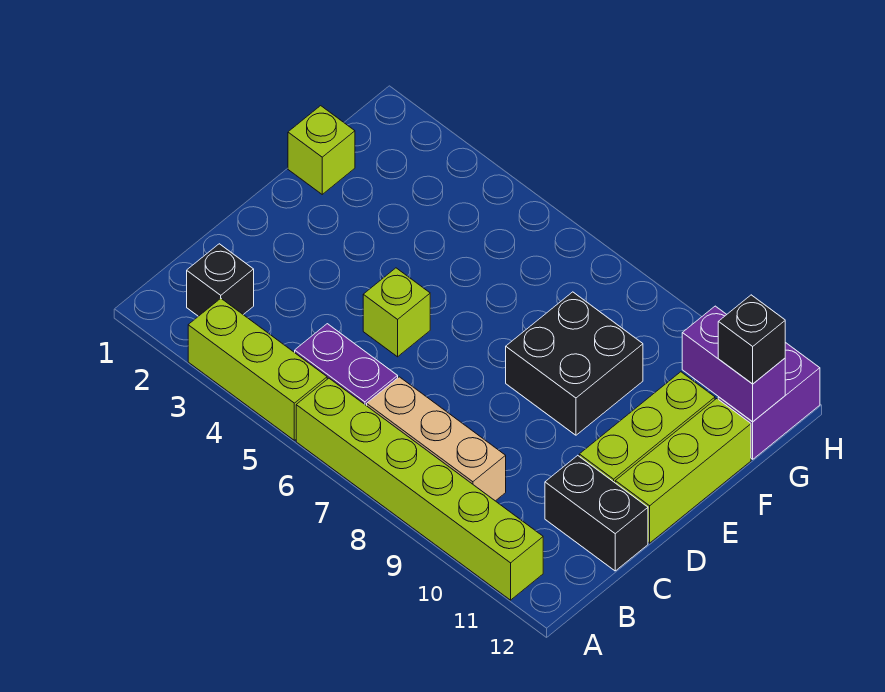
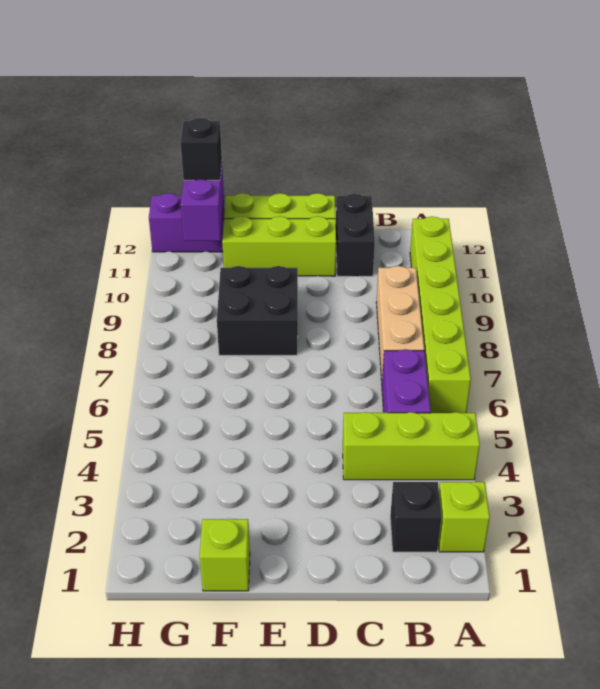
lime 1x3 brick [188,298,327,440] -> lime 1x3 brick turned to [343,412,480,480]
lime 1x1 brick [363,268,430,357] -> lime 1x1 brick moved to [438,482,490,552]

